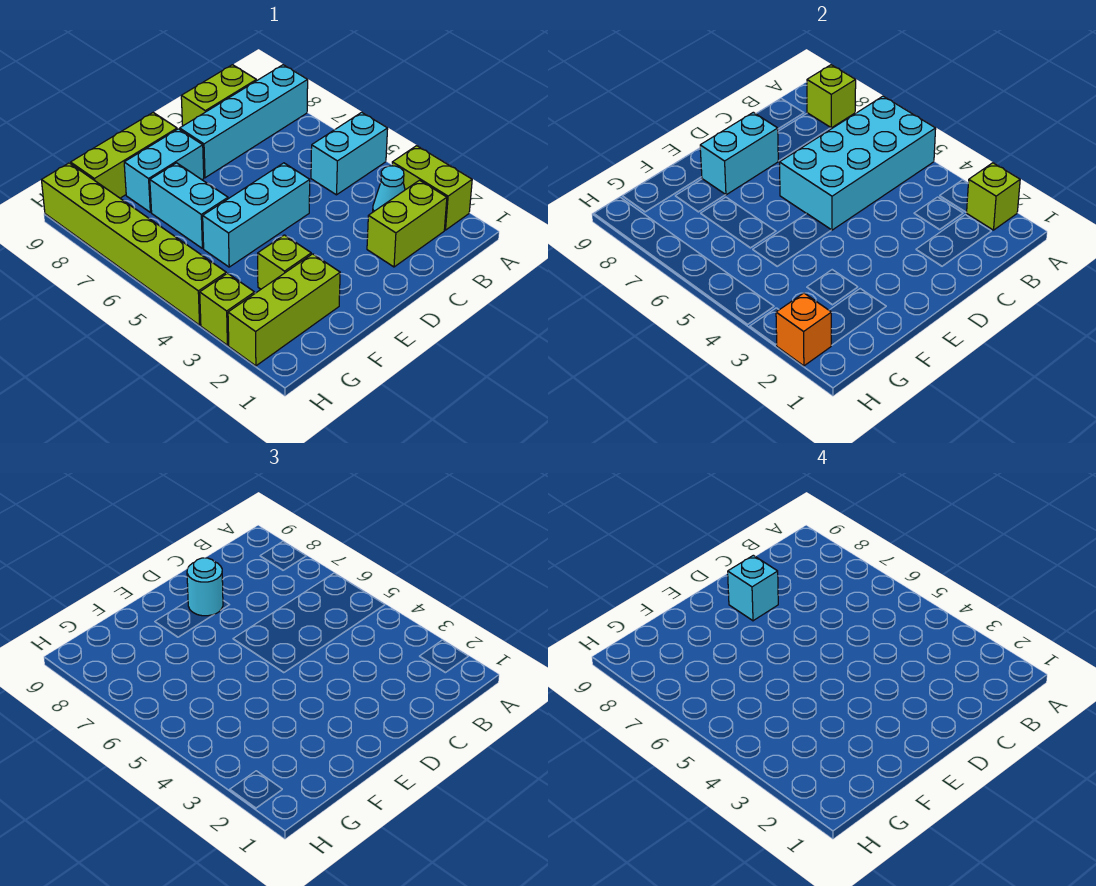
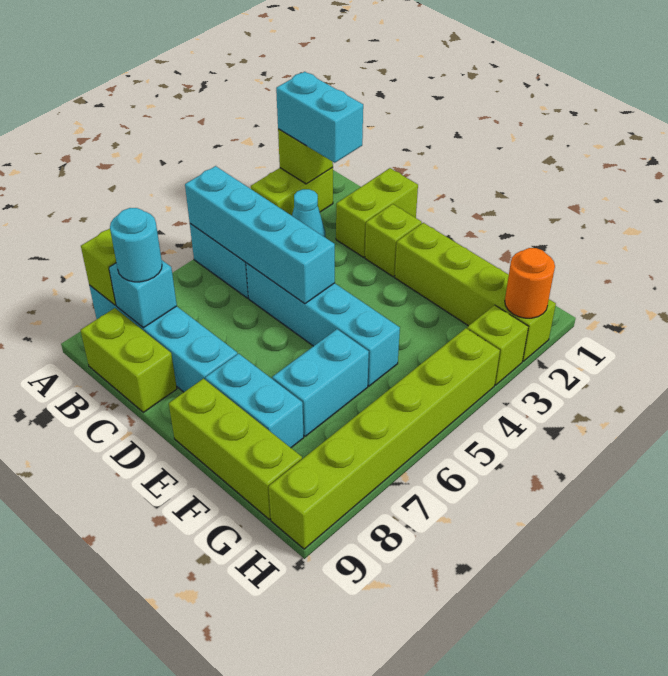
cyan 2x4 brick [779,96,936,230] -> cyan 1x4 brick [185,166,335,304]
lime 1x2 brick [367,180,447,267] -> lime 1x2 brick turned to [336,168,418,257]
cyan 1x3 brick [203,163,310,267] -> cyan 1x4 brick [246,263,400,386]
cyan 1x2 brick [700,112,778,195] -> cyan 1x2 brick moved to [276,72,363,163]
cyan 1x1 round brick [187,558,223,616] -> cyan 1x1 round brick moved to [110,208,162,282]
cyan 1x1 brick [728,555,778,621] -> cyan 1x1 brick moved to [109,260,177,328]
lime 1x3 brick [228,254,340,366] -> lime 1x4 brick [395,223,556,361]
lime 1x1 brick [258,235,311,289] -> lime 1x1 brick moved to [365,204,422,277]
orange 1x1 brick [776,293,831,366] -> orange 1x1 round brick [505,248,555,318]

